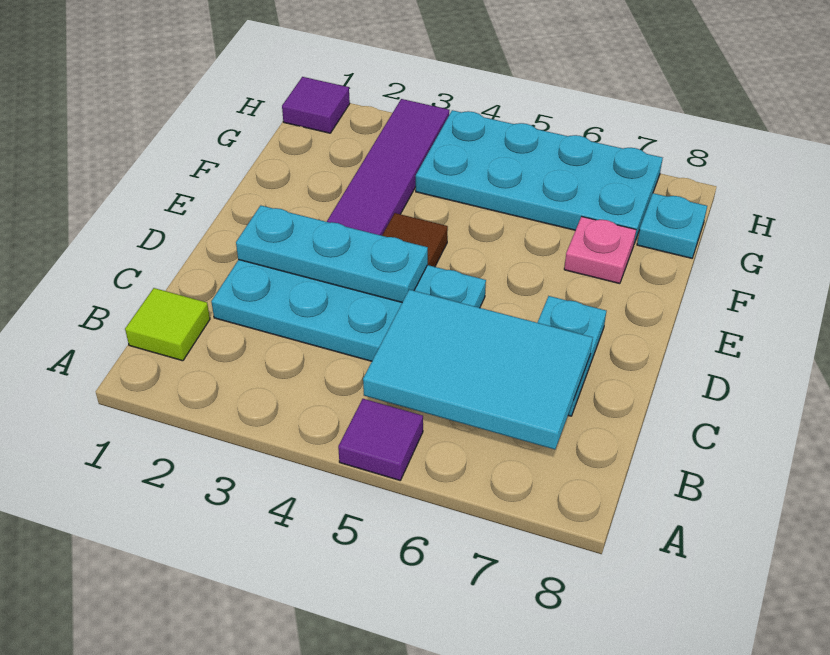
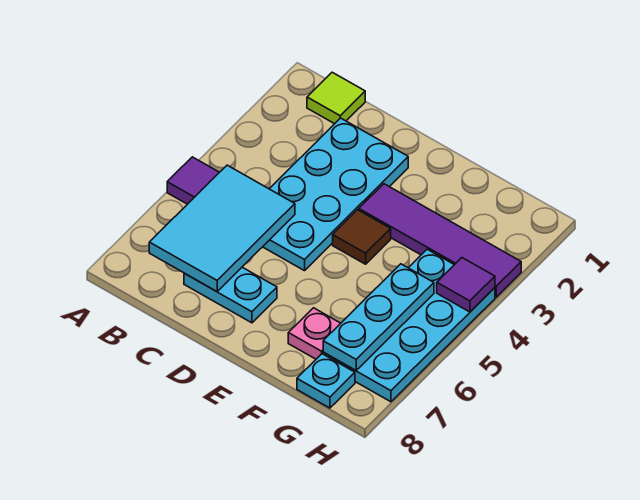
cyan 1x3 plate [236,205,428,302] -> cyan 1x3 plate moved to [323,264,434,370]
purple 1x1 tile [282,77,350,133] -> purple 1x1 tile moved to [437,258,495,312]

